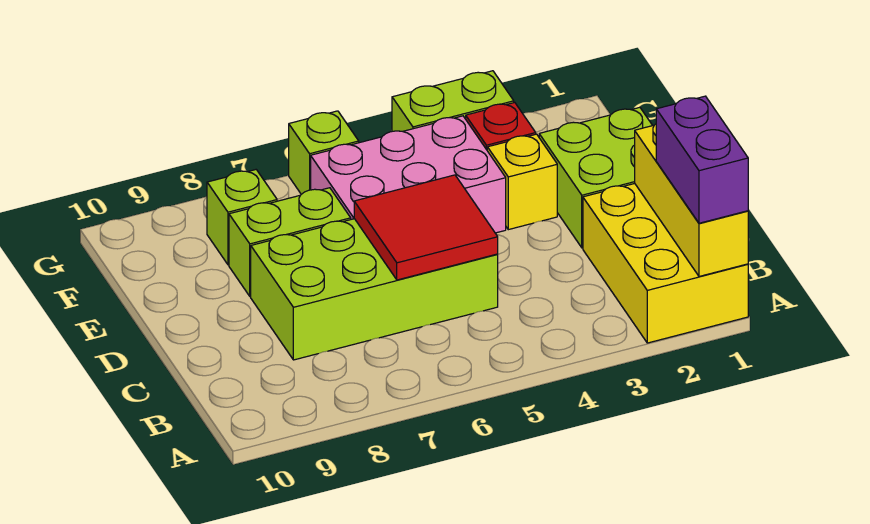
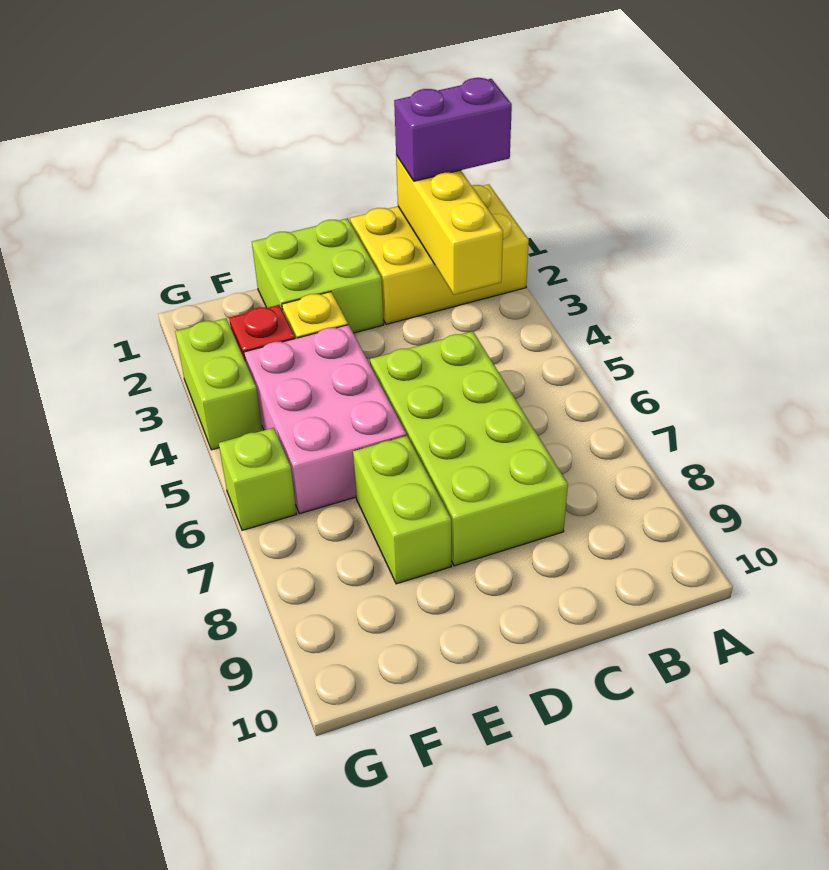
yellow 1x3 brick [635,124,748,276] -> yellow 1x3 brick turned to [396,155,503,295]
red 2x2 tile [354,175,498,280] -> none
lime 1x1 brick [207,170,277,265] -> none

